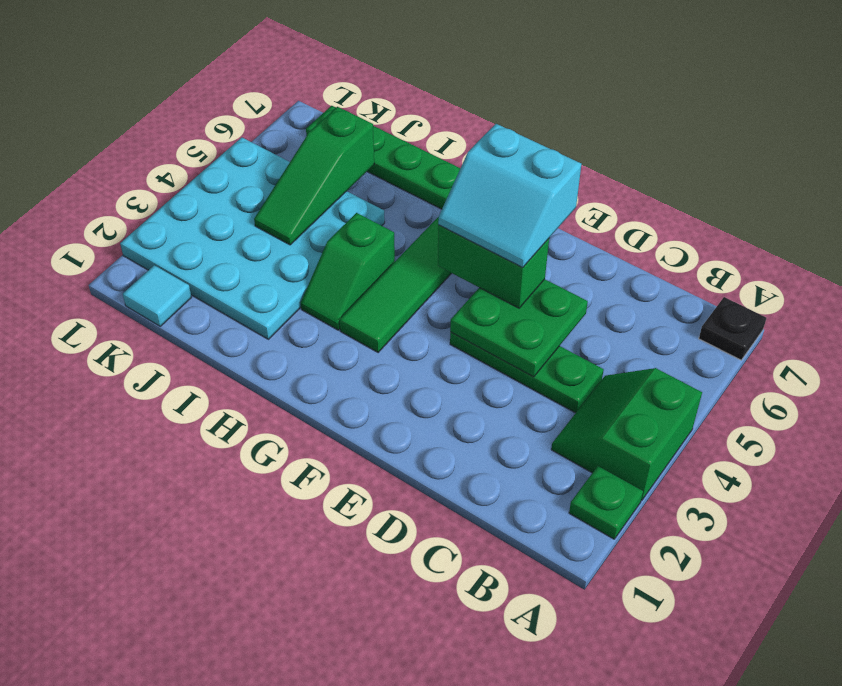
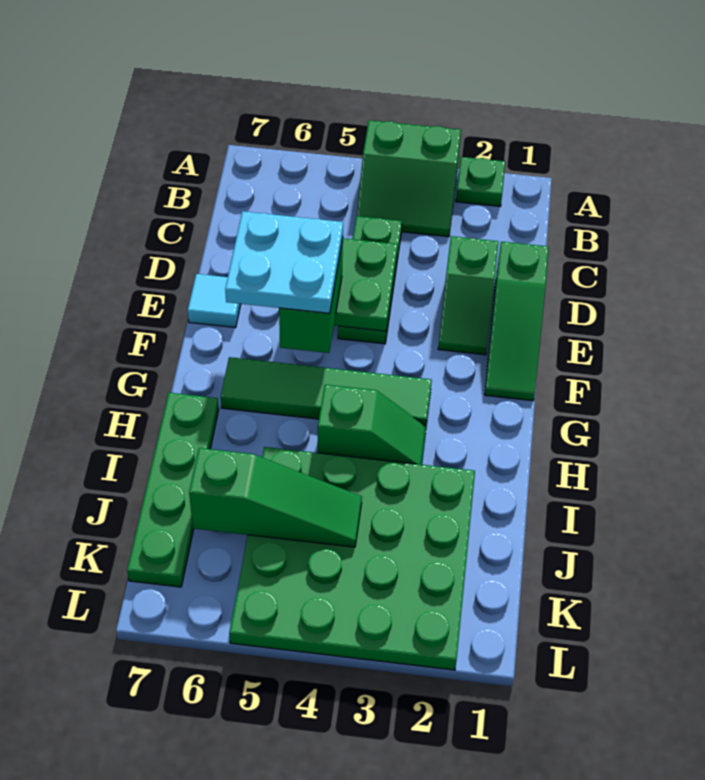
black 1x1 plate [699,297,766,360] -> none
none -> green 1x3 slope [485,242,549,401]
none -> green 1x2 slope [438,236,498,355]
cyan 2x2 slope [438,124,581,268] -> cyan 2x2 plate [225,211,343,313]
cyan 4x4 plate [120,137,385,339] -> green 4x4 plate [230,447,475,670]
cyan 1x1 tile [123,265,191,326] -> cyan 1x1 tile moved to [188,274,241,328]

